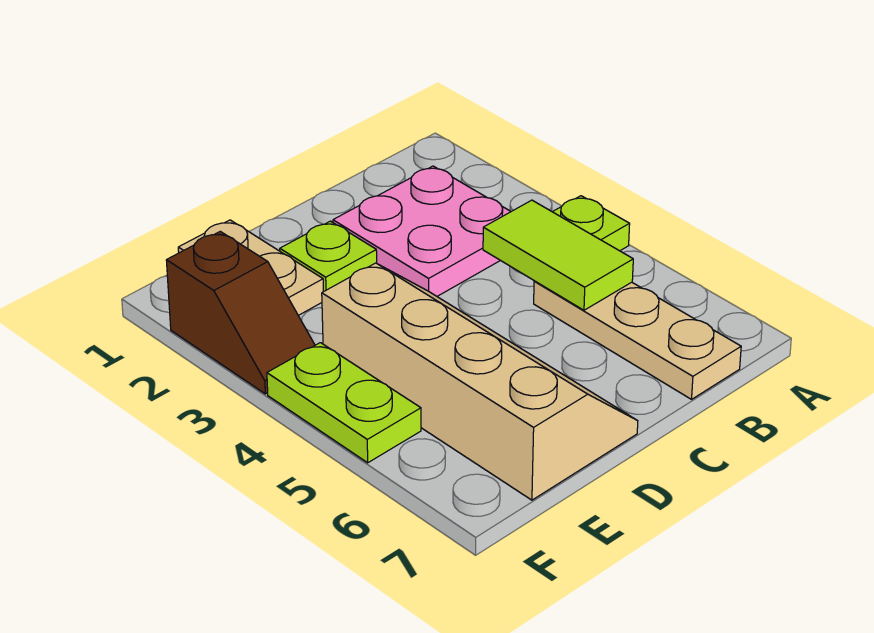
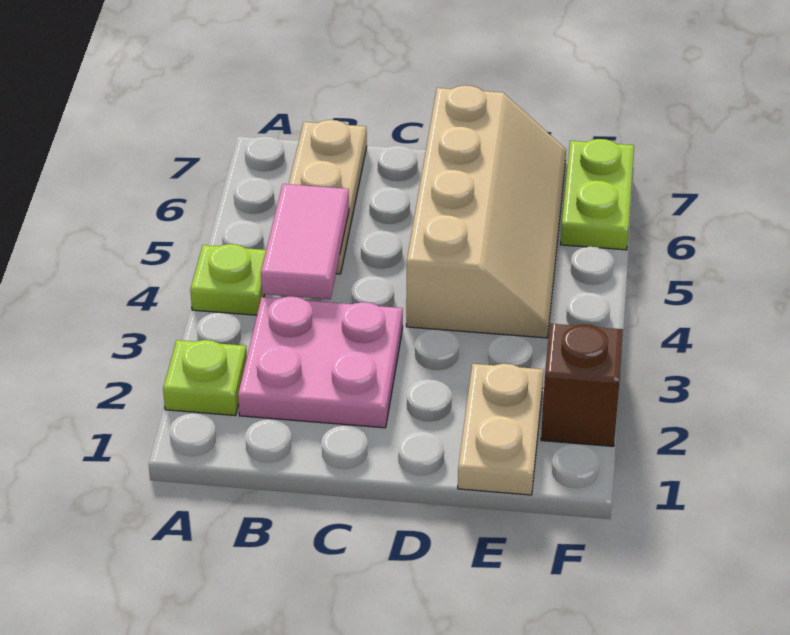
lime 1x2 tile [483,200,633,310] -> pink 1x2 tile [261,184,349,299]
lime 1x1 plate [280,221,377,292] -> lime 1x1 plate moved to [163,340,247,416]
tan 2x4 slope [322,263,638,500] -> tan 2x4 slope turned to [406,85,566,338]
lime 1x2 plate [267,343,421,463] -> lime 1x2 plate moved to [560,139,634,250]

